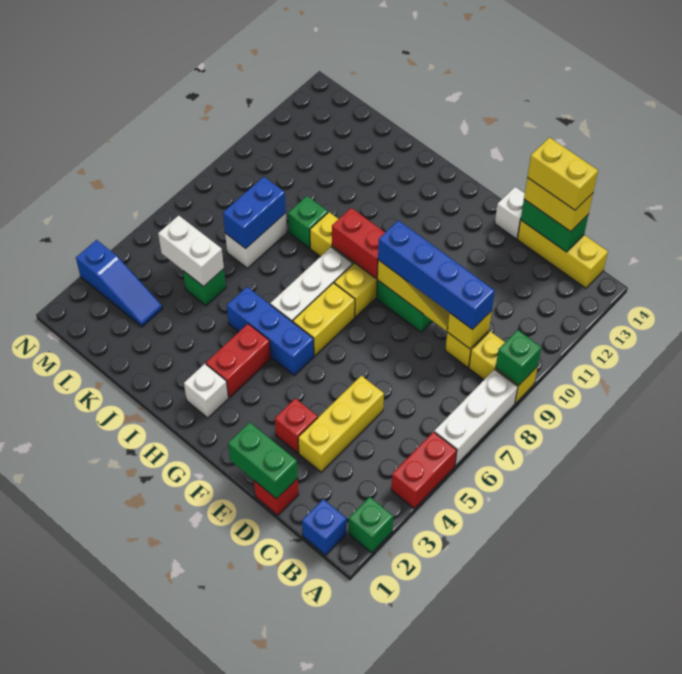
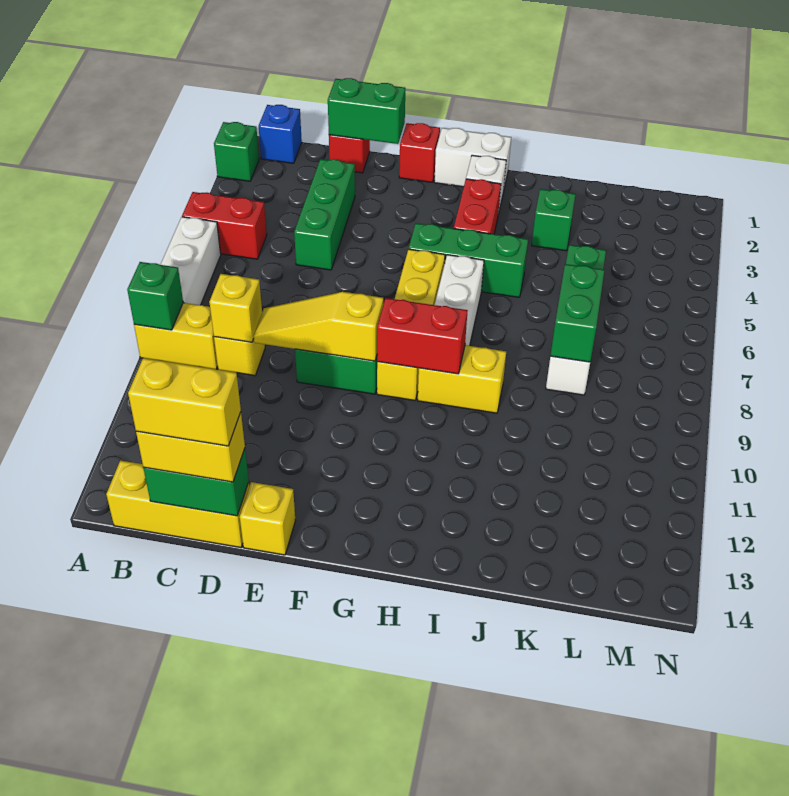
red 1x2 brick [391,432,457,508] -> red 1x2 brick turned to [182,192,267,259]
blue 1x4 brick [378,220,495,330] -> none
yellow 1x3 brick [298,376,384,472] -> green 1x3 brick [294,159,355,270]
red 1x1 brick [275,398,318,453] -> red 1x1 brick moved to [399,123,440,182]
white 1x1 brick [495,187,525,239] -> yellow 1x1 brick [240,482,295,555]
blue 1x3 brick [227,287,314,375] -> green 1x3 brick [409,223,528,297]
green 1x1 brick [288,196,328,248] -> green 1x1 brick moved to [532,189,576,251]
white 1x2 brick [158,215,224,287] -> white 1x2 brick moved to [434,128,511,187]
blue 1x2 brick [223,177,286,249] -> green 1x2 brick [551,264,604,362]
blue 1x3 slope [76,240,163,327] -> none

